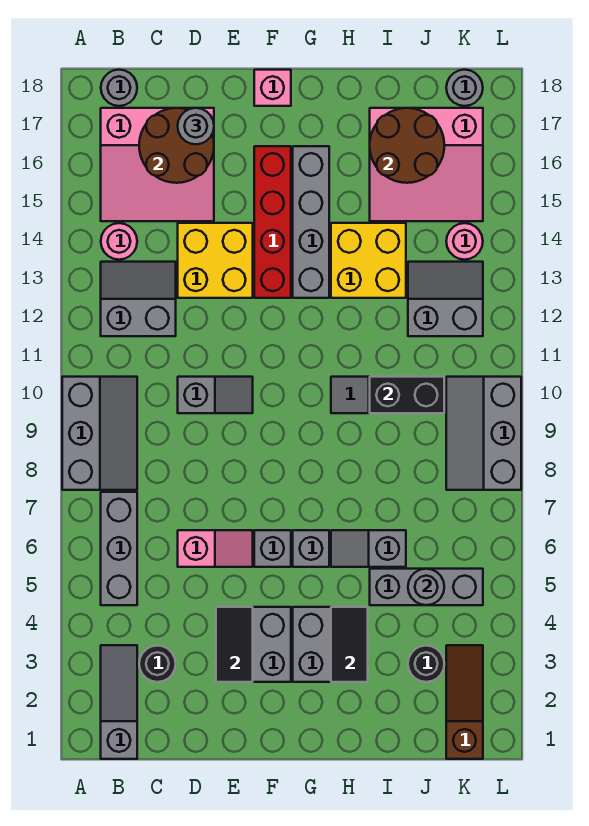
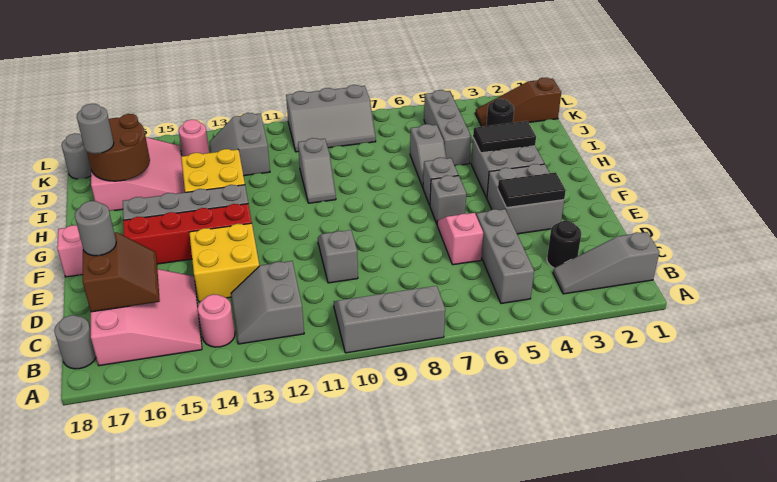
grey 1x3 brick [101,492,137,605] -> grey 1x3 brick turned to [476,209,534,304]
brown 2x2 round brick [139,108,214,183] -> brown 2x2 slope [83,232,160,312]
black 1x2 brick [370,377,444,413] -> none
grey 1x1 round brick [408,569,444,605] -> grey 1x1 round brick moved to [77,104,114,154]

